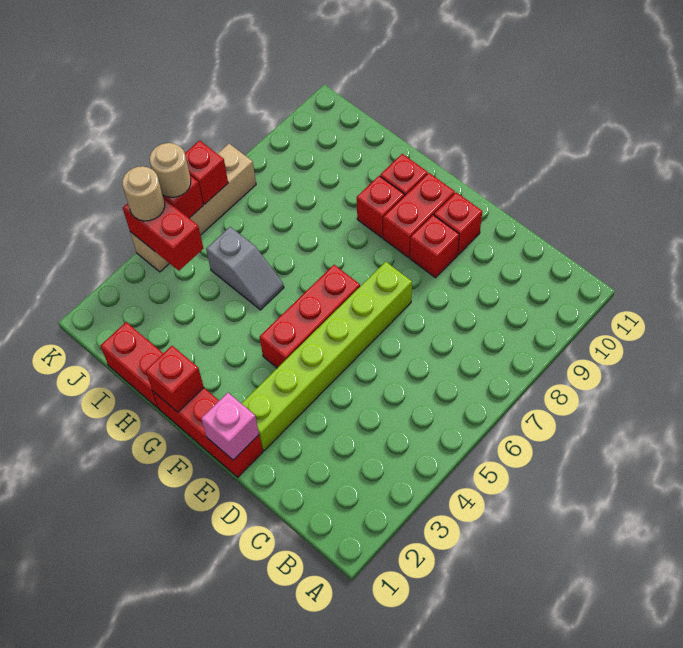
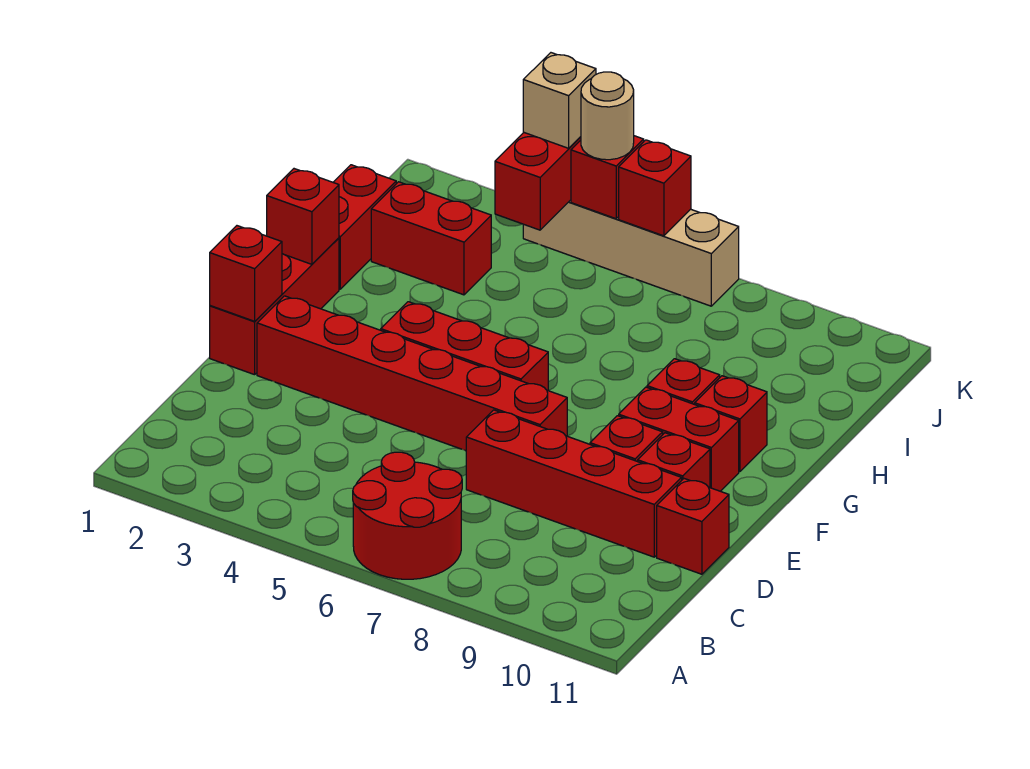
none -> red 2x2 round brick [353,452,462,579]
none -> red 1x4 brick [466,410,682,557]
none -> red 1x1 brick [657,479,729,574]
pink 1x1 brick [201,393,259,460] -> red 1x1 brick [210,226,282,321]
lime 1x6 brick [241,262,412,451] -> red 1x6 brick [257,296,567,451]
grey 1x2 slope [206,227,284,310] -> none
none -> red 1x2 brick [371,182,491,295]
tan 1x1 round brick [122,166,165,221] -> tan 1x1 brick [523,53,596,148]

